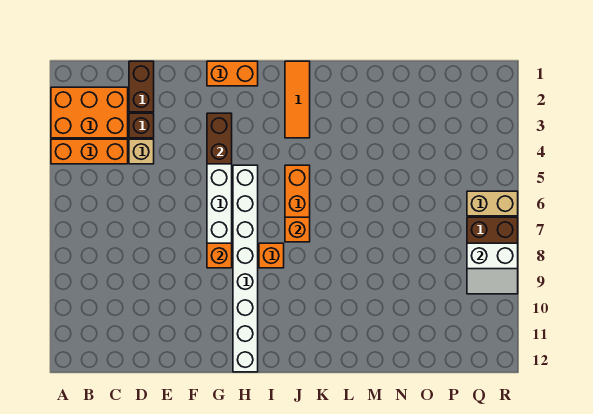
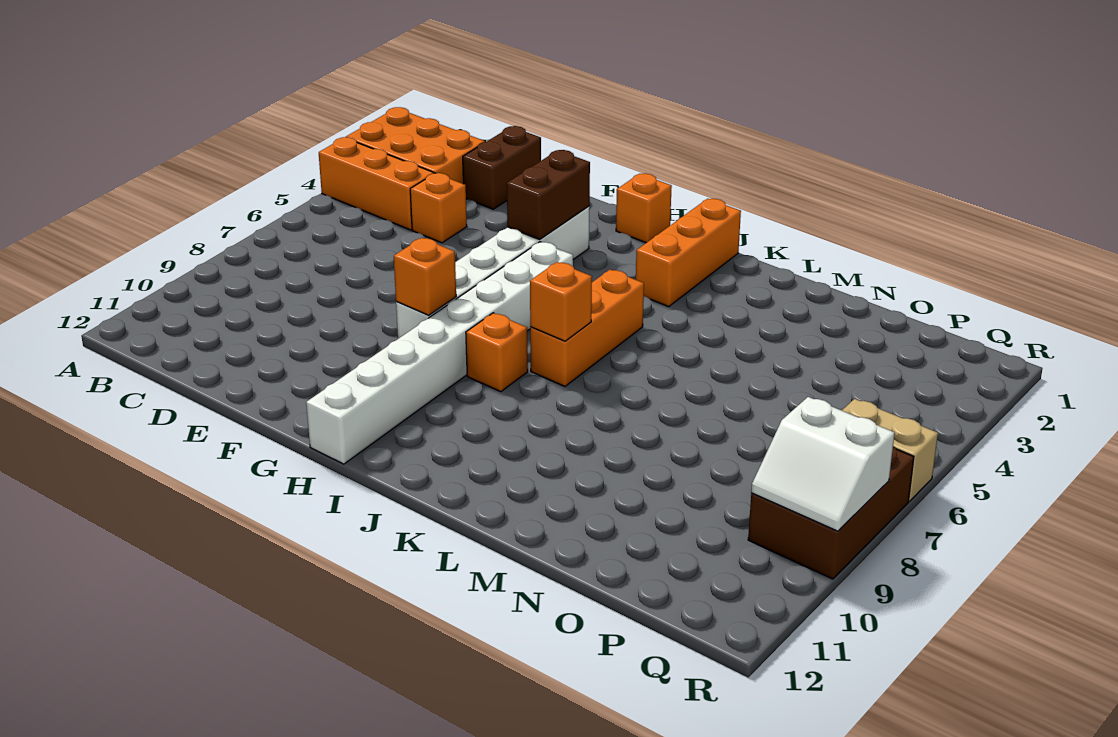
brown 1x1 brick [129,113,154,138] -> none
tan 1x1 brick [129,139,154,164] -> orange 1x1 brick [410,173,467,243]
orange 1x2 brick [207,61,258,86] -> orange 1x1 brick [616,173,672,243]
orange 1x3 tile [285,61,310,138] -> orange 1x3 brick [636,199,741,307]

